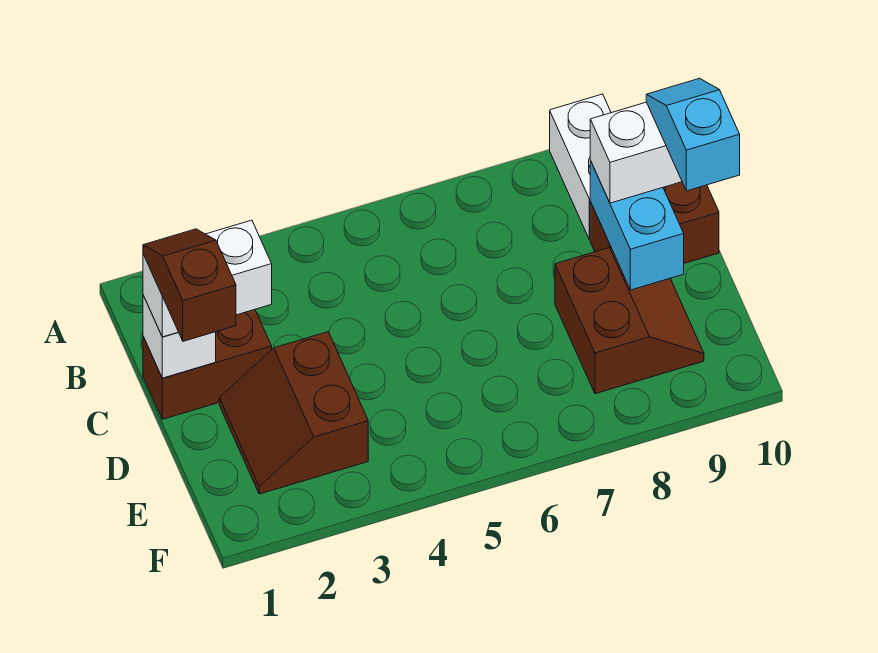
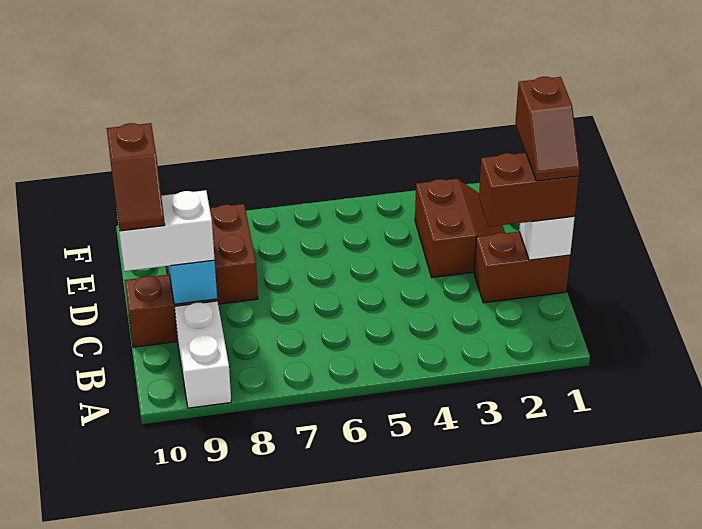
white 1x2 brick [143,220,272,337] -> brown 1x2 brick [479,153,579,227]
cyan 1x2 slope [646,78,740,191] -> brown 1x2 slope [107,123,165,231]

